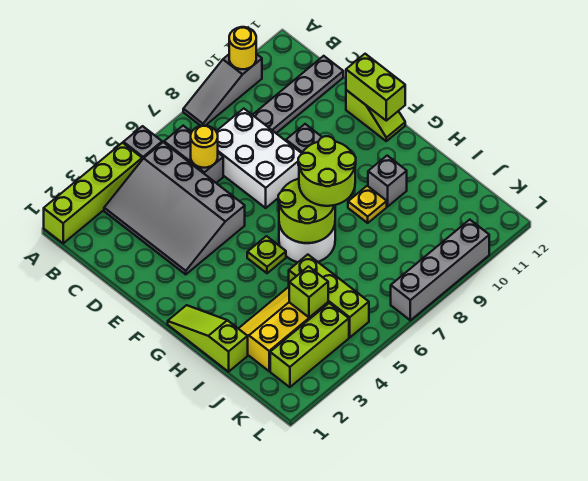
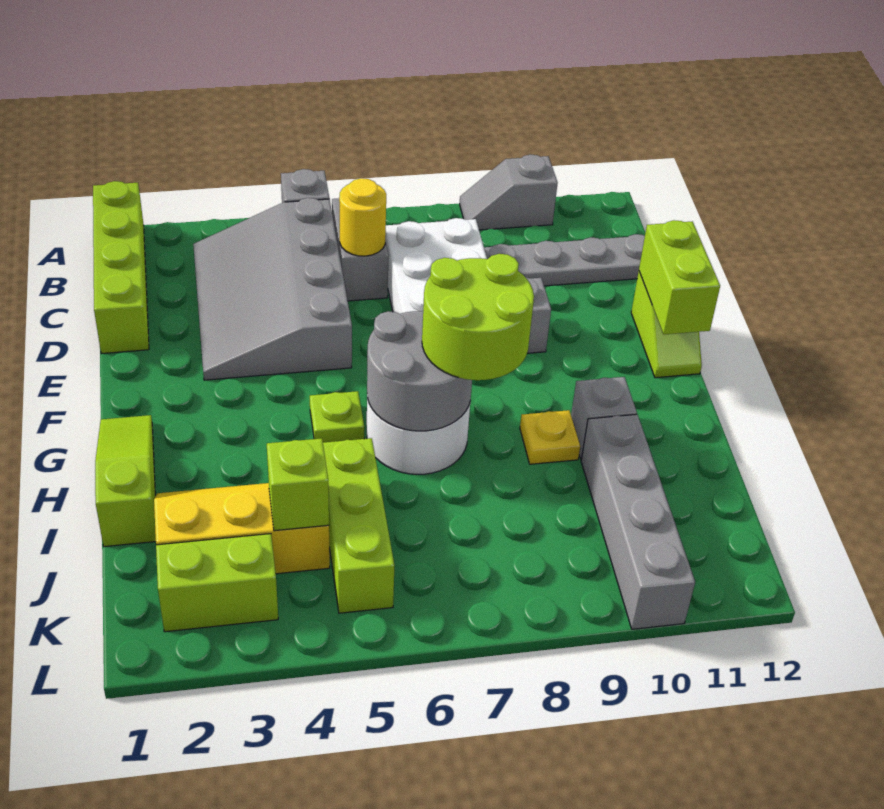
lime 1x4 brick [44,143,142,243] -> lime 1x4 brick turned to [93,181,149,354]
grey 1x3 slope [183,54,262,126] -> grey 1x2 slope [460,155,558,230]
yellow 1x1 round brick [229,27,256,69] -> none
lime 2x2 round brick [278,179,335,243] -> grey 2x2 round brick [367,311,472,431]
lime 1x3 brick [270,303,349,387] -> lime 1x2 brick [156,534,278,632]
grey 1x4 brick [391,220,489,320] -> grey 1x4 brick turned to [581,414,695,629]

